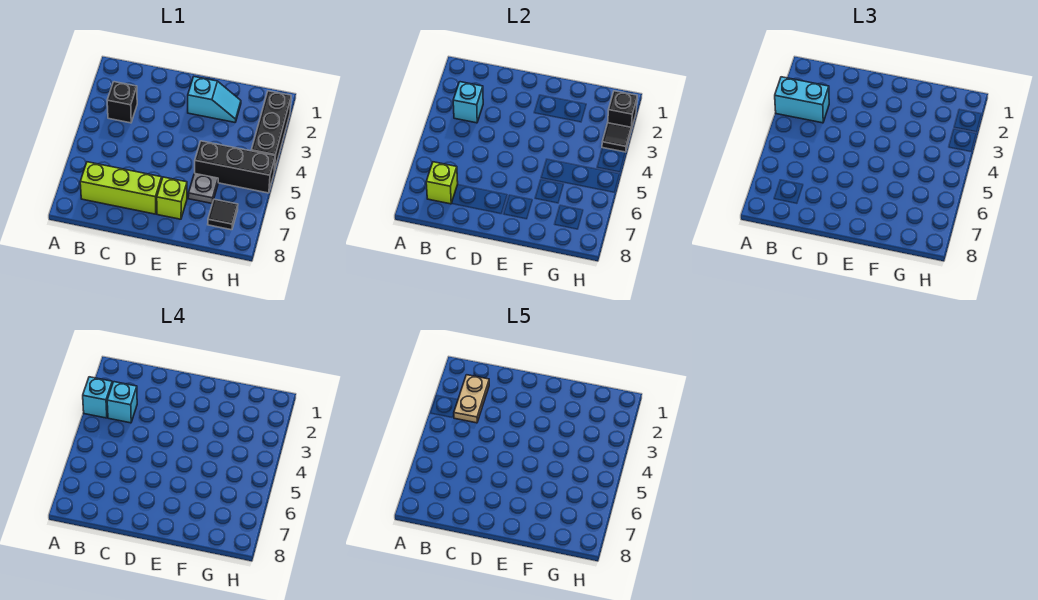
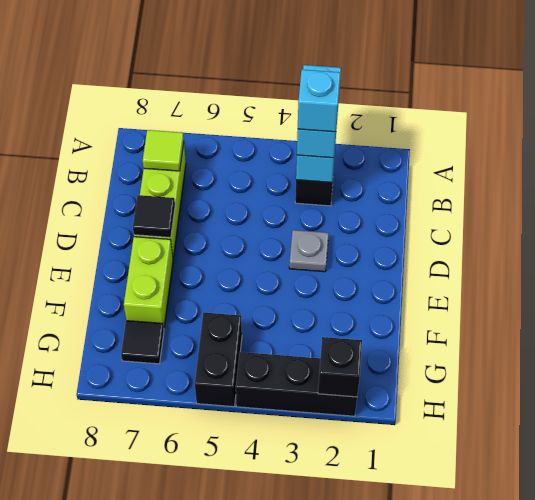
cyan 1x1 brick [83,377,112,418] -> none
tan 1x2 plate [454,375,489,423] -> none
lime 1x1 brick [426,162,458,204] -> lime 1x1 tile [143,130,184,171]
cyan 1x2 slope [188,77,241,122] -> none
lime 1x1 brick [157,177,187,219] -> lime 1x2 brick [124,237,173,327]
black 1x3 brick [195,141,275,193] -> black 1x2 brick [195,313,242,407]
grey 1x1 plate [188,174,218,203] -> grey 1x1 plate moved to [289,230,329,272]
black 1x1 tile [602,123,631,152] -> black 1x1 tile moved to [133,195,175,238]

